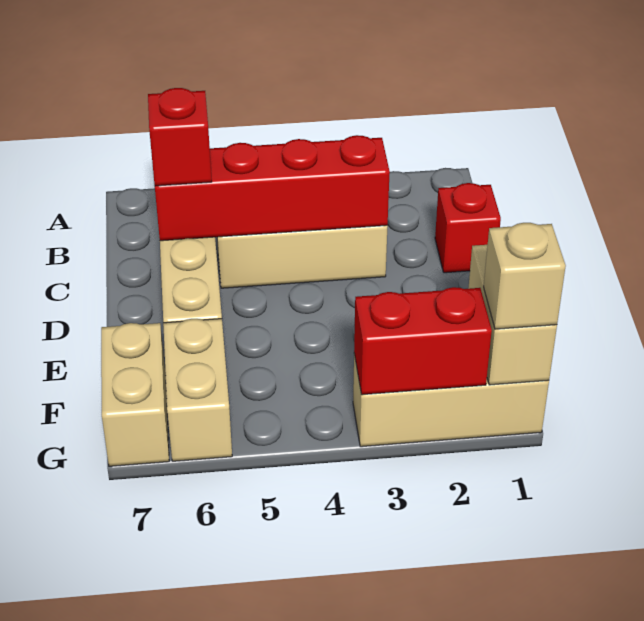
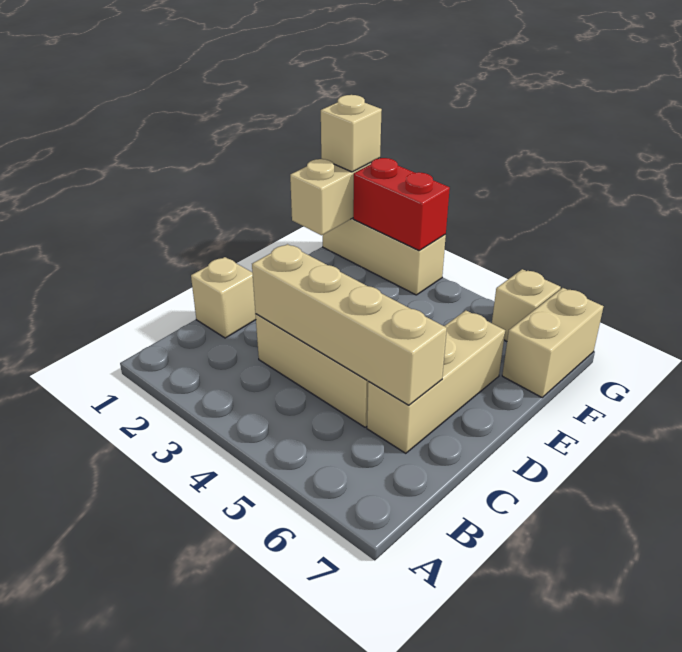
red 1x1 brick [435,183,501,273] -> tan 1x1 brick [191,257,256,338]
red 1x4 brick [155,135,390,241] -> tan 1x4 brick [252,244,447,405]
red 1x1 brick [148,88,212,186] -> none
tan 1x2 brick [163,319,232,461] -> tan 1x1 brick [492,269,561,341]

